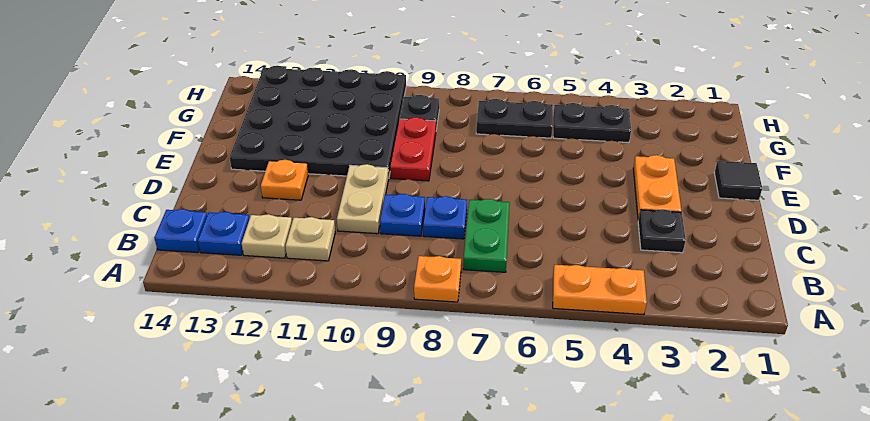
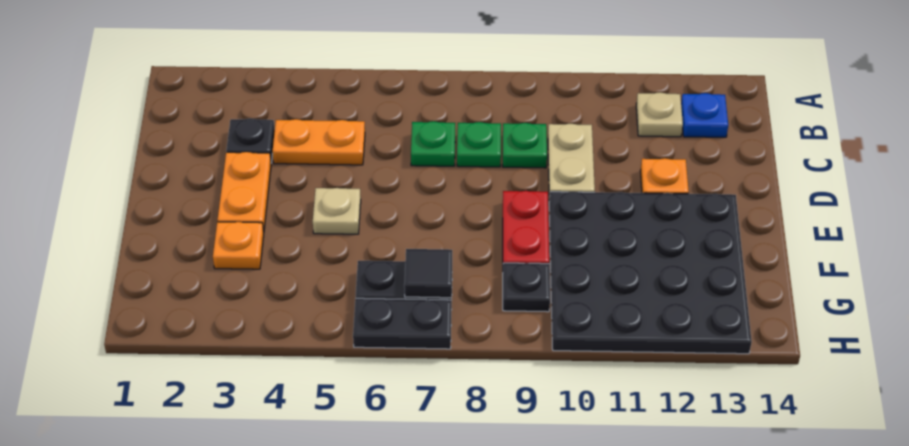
orange 1x2 plate [553,265,647,315] -> orange 1x2 plate moved to [272,119,365,165]
orange 1x1 plate [414,256,461,302] -> orange 1x1 plate moved to [213,222,264,269]
green 1x2 plate [463,199,510,272] -> green 1x1 plate [411,121,455,166]
tan 1x1 plate [285,217,335,261] -> tan 1x1 plate moved to [313,188,361,234]
blue 1x1 plate [154,209,207,253] -> none
blue 1x1 plate [423,196,467,239] -> green 1x1 plate [457,122,501,167]
blue 1x1 plate [380,194,425,236] -> green 1x1 plate [503,123,547,168]
black 1x1 tile [715,161,762,200] -> black 1x1 tile moved to [404,249,452,298]
black 1x2 plate [553,103,631,143] -> black 1x2 plate moved to [353,298,452,349]

